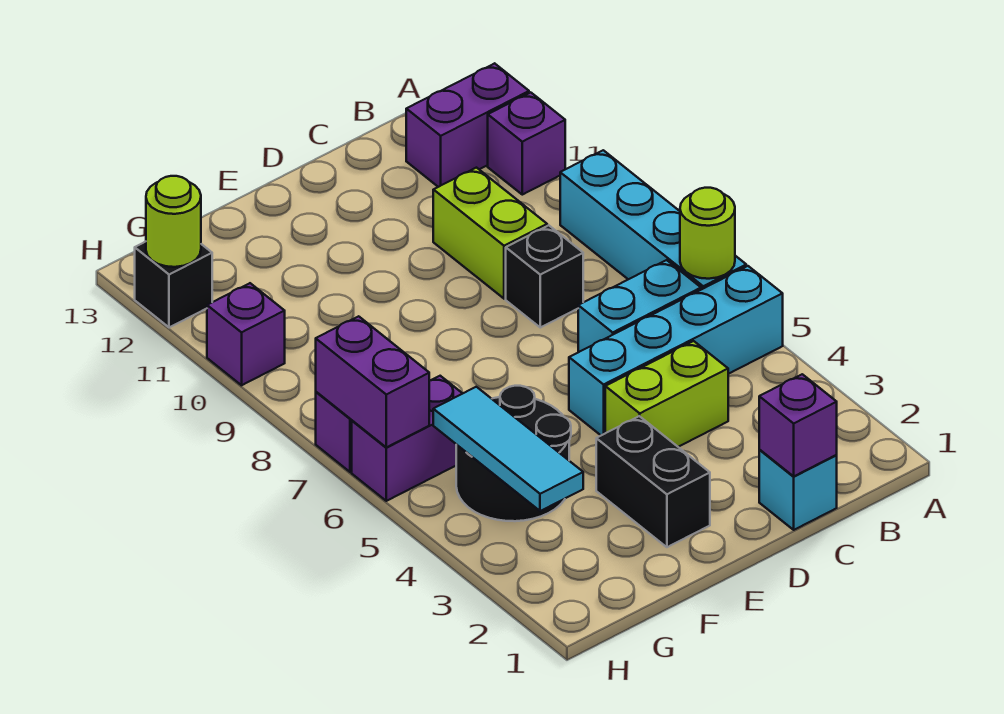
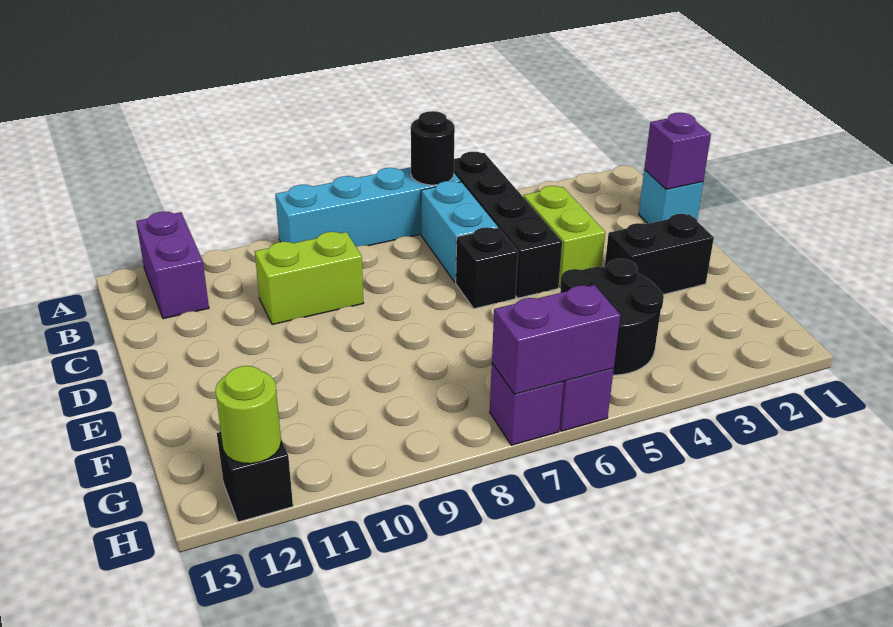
cyan 1x4 brick [569,266,783,435] -> black 1x4 brick [454,152,562,298]
lime 1x1 round brick [680,188,735,279] -> black 1x1 round brick [411,111,455,185]
purple 1x1 brick [488,92,565,195] -> none
black 1x1 brick [506,225,583,328] -> black 1x1 brick moved to [456,227,518,309]
cyan 1x3 tile [433,387,583,511] -> none
purple 1x1 brick [207,283,285,385] -> none

